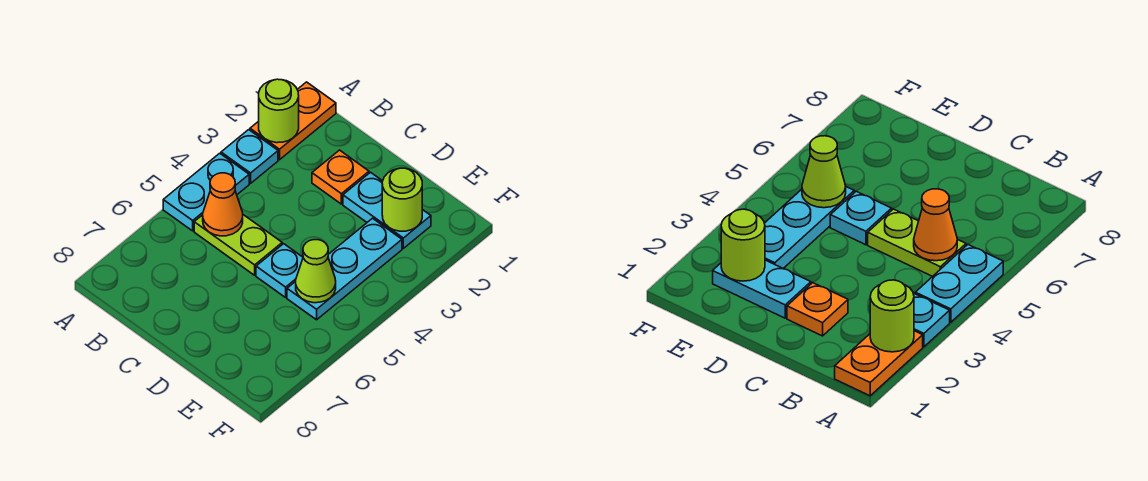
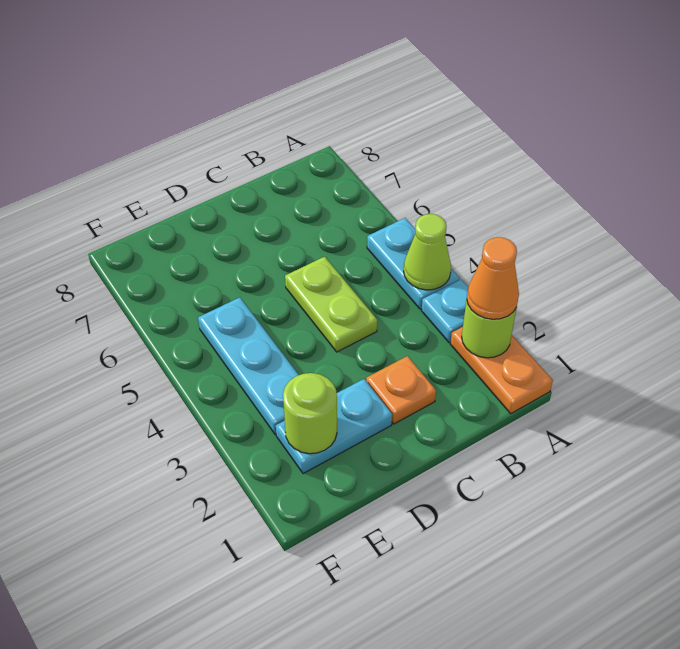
lime 1x2 plate [194,215,282,275] -> lime 1x2 plate turned to [285,257,377,352]
orange 1x1 cone [203,173,243,236] -> orange 1x1 cone moved to [467,237,519,319]
cyan 1x1 plate [256,244,303,297] -> none
lime 1x1 cone [296,240,336,303] -> lime 1x1 cone moved to [404,214,451,290]

